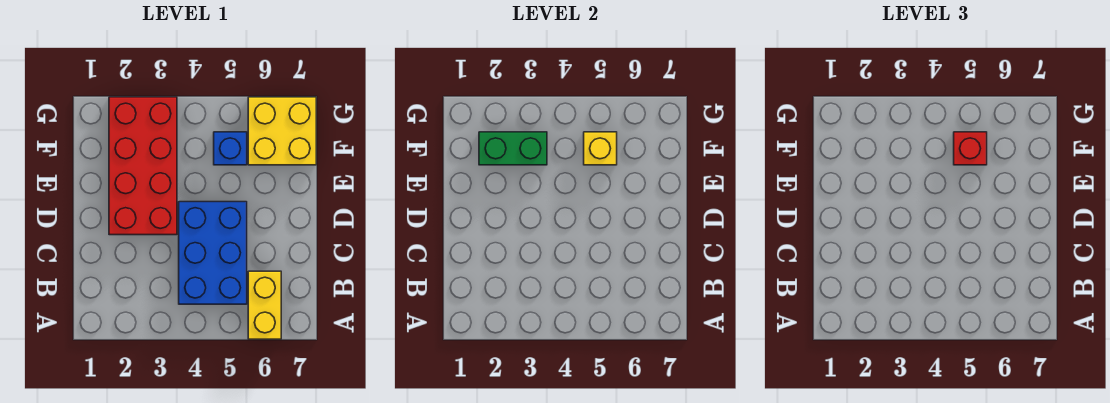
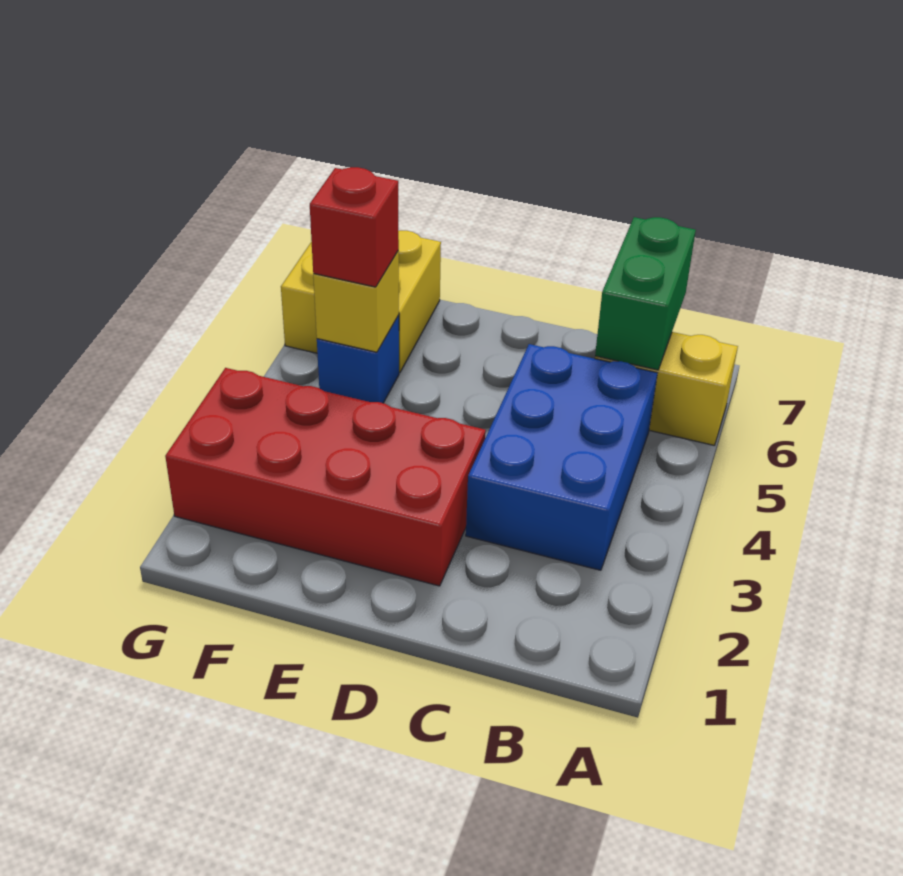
blue 2x3 brick [179,202,247,304] -> blue 2x3 brick turned to [466,344,657,570]
green 1x2 brick [479,132,547,165] -> green 1x2 brick moved to [595,217,696,370]

